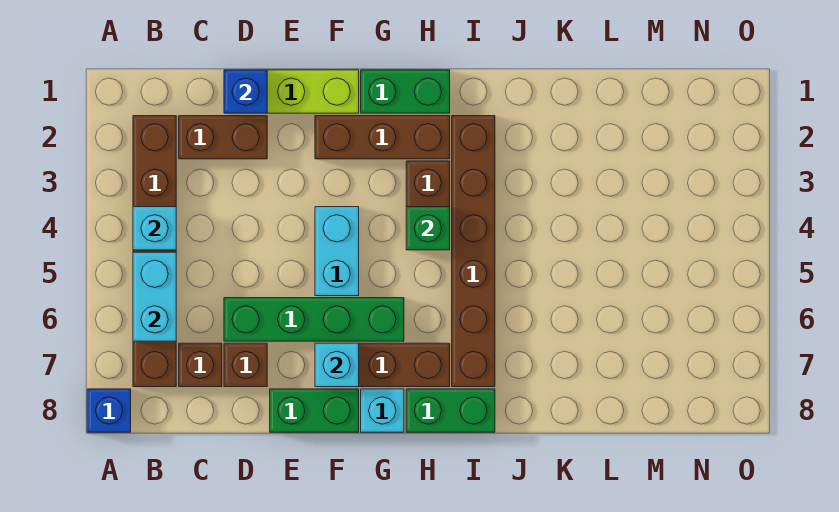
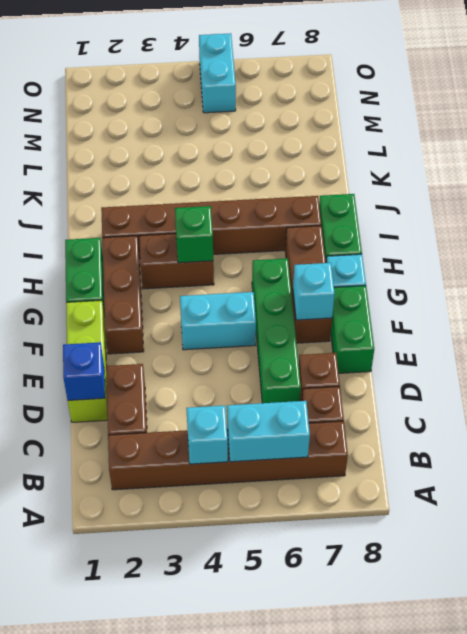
blue 1x1 brick [87,389,131,432] -> none
none -> cyan 1x2 brick [199,33,236,113]

